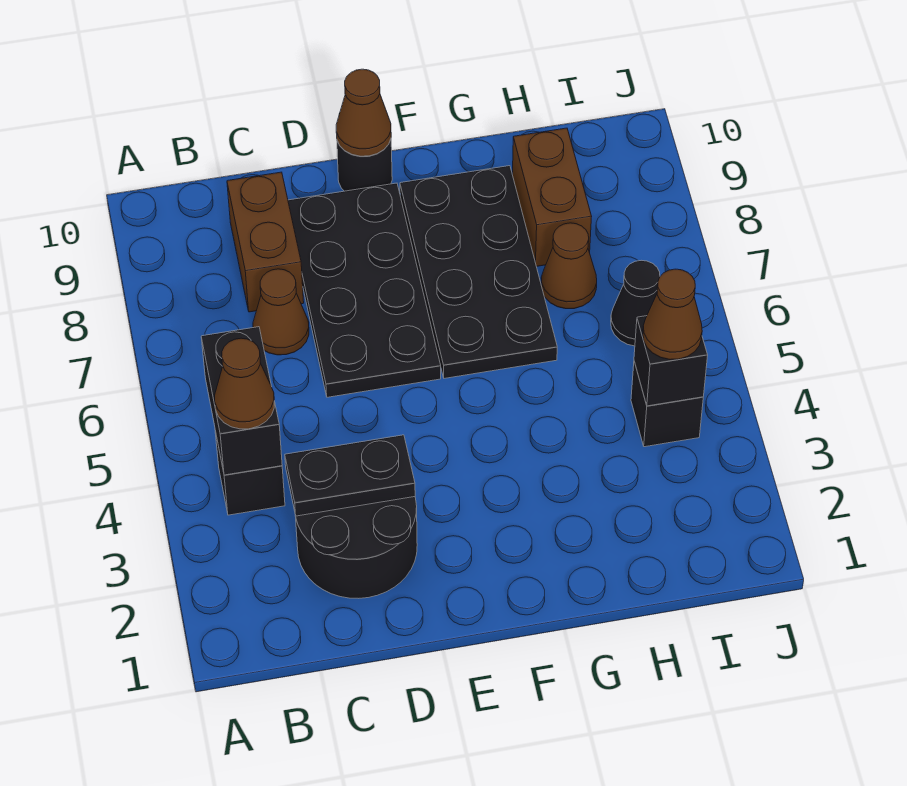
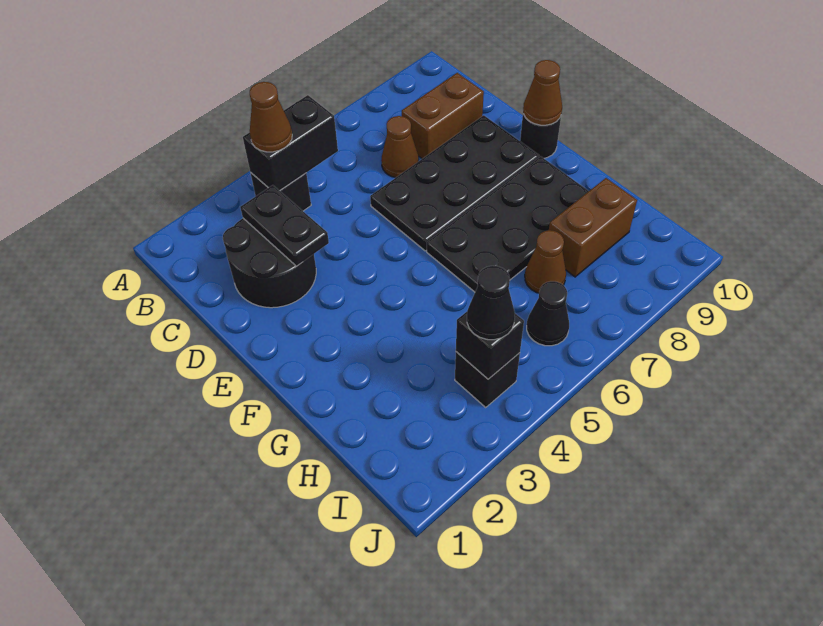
brown 1x1 cone [643,269,702,360] -> black 1x1 cone [467,266,515,340]

